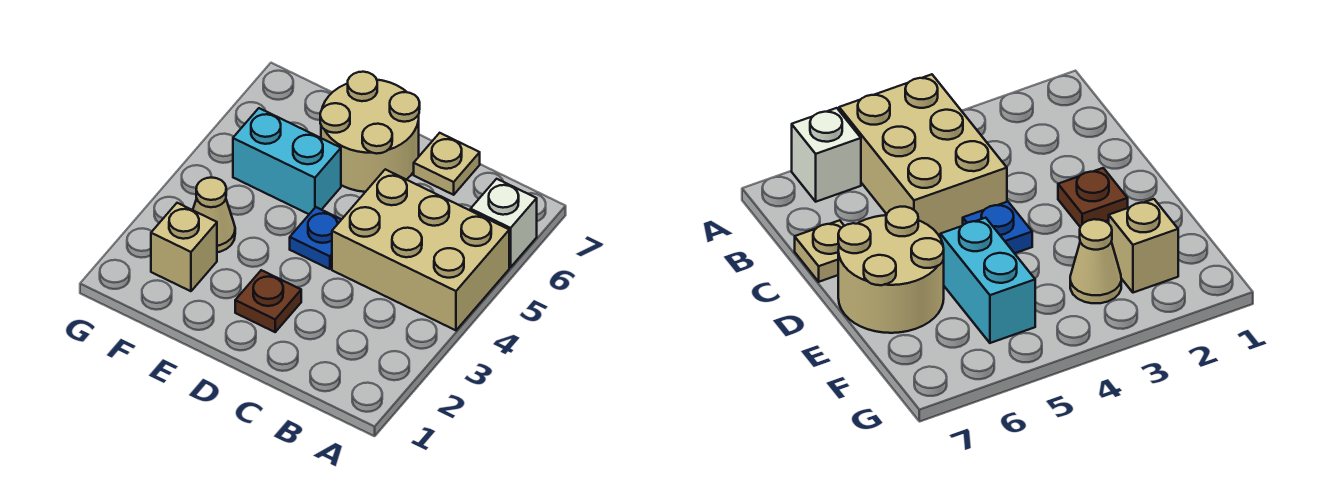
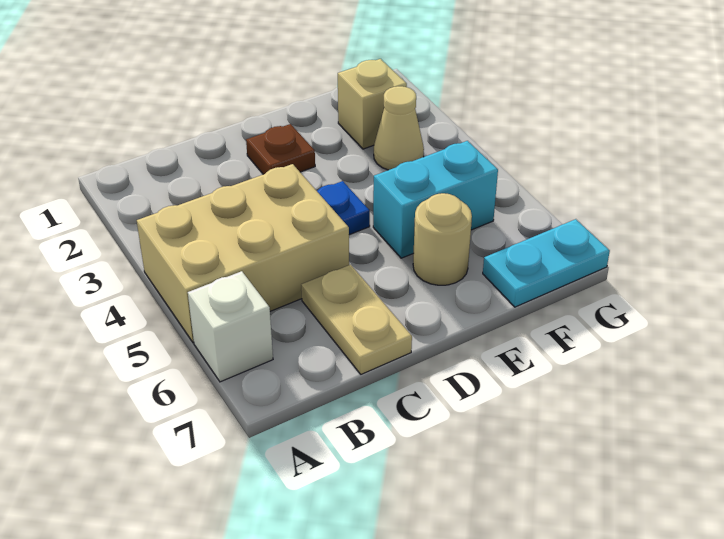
tan 1x1 plate [414,133,480,195] -> tan 1x2 plate [301,265,412,374]
tan 2x2 round brick [320,72,420,192] -> tan 1x1 round brick [413,193,472,285]
none -> cyan 1x2 plate [483,219,610,307]

